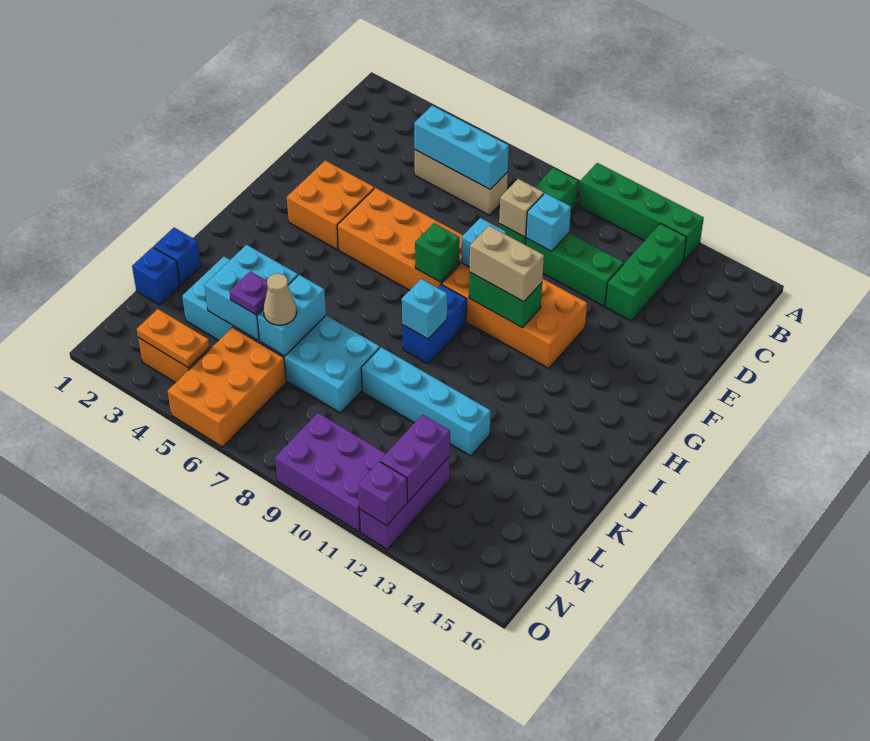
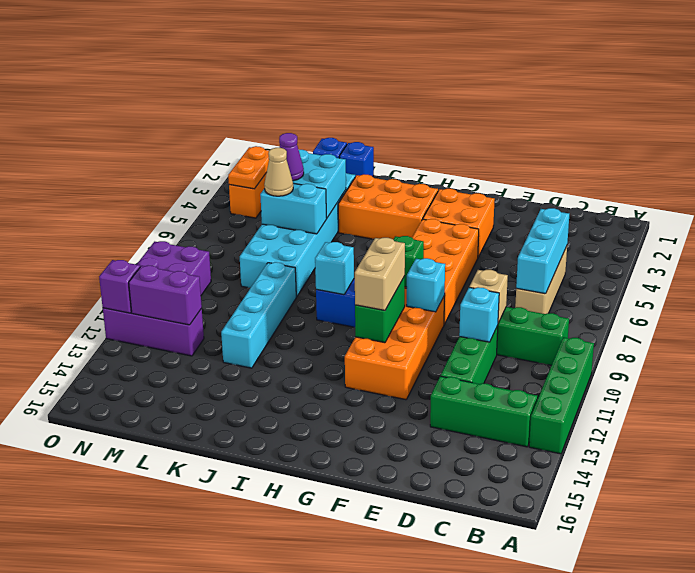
purple 1x1 plate [230,271,268,314] -> purple 1x1 cone [279,133,304,181]
orange 2x3 brick [167,327,286,447] -> orange 2x3 brick moved to [338,174,438,239]

